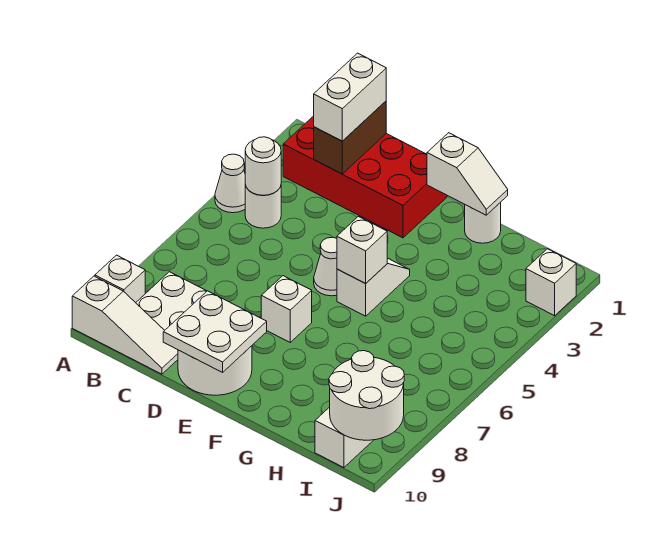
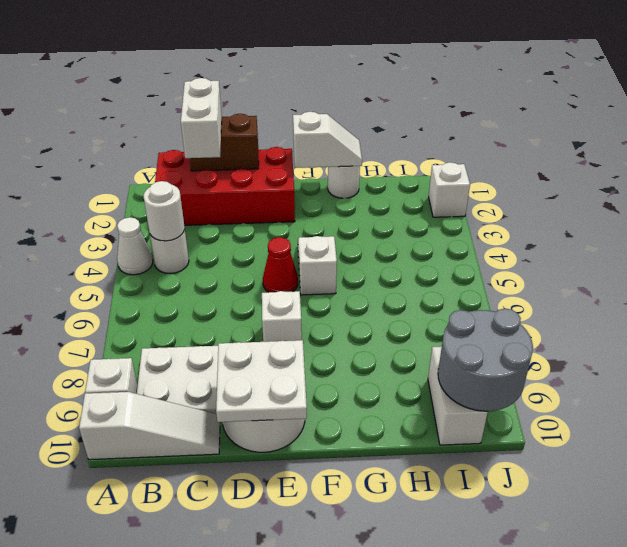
brown 1x2 brick [314,101,386,174] -> brown 1x2 brick turned to [189,114,259,171]
white 1x1 cone [314,237,337,296] -> red 1x1 cone [263,237,298,292]
white 1x1 brick [337,217,387,283] -> none
white 2x2 round brick [329,351,404,440] -> grey 2x2 round brick [438,309,533,412]

